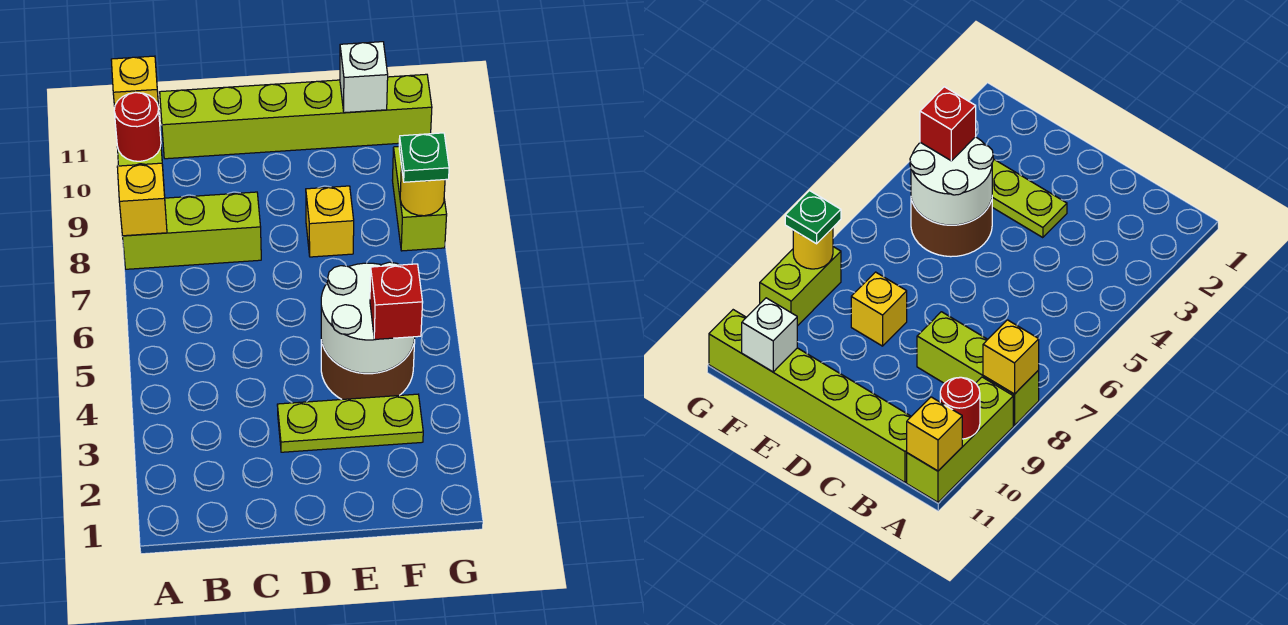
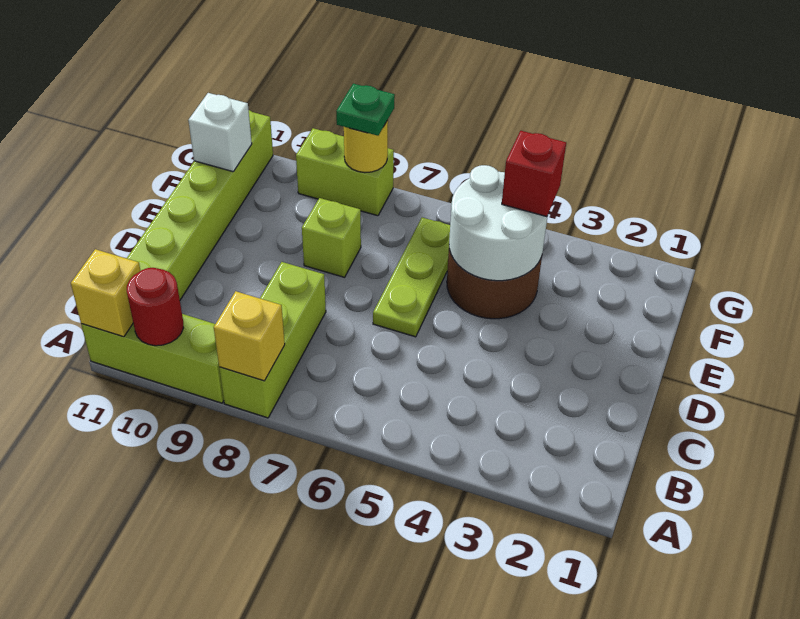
lime 1x3 plate [277,394,423,452] -> lime 1x3 plate moved to [373,217,450,337]
yellow 1x1 brick [306,186,354,257] -> lime 1x1 brick [302,198,361,277]

